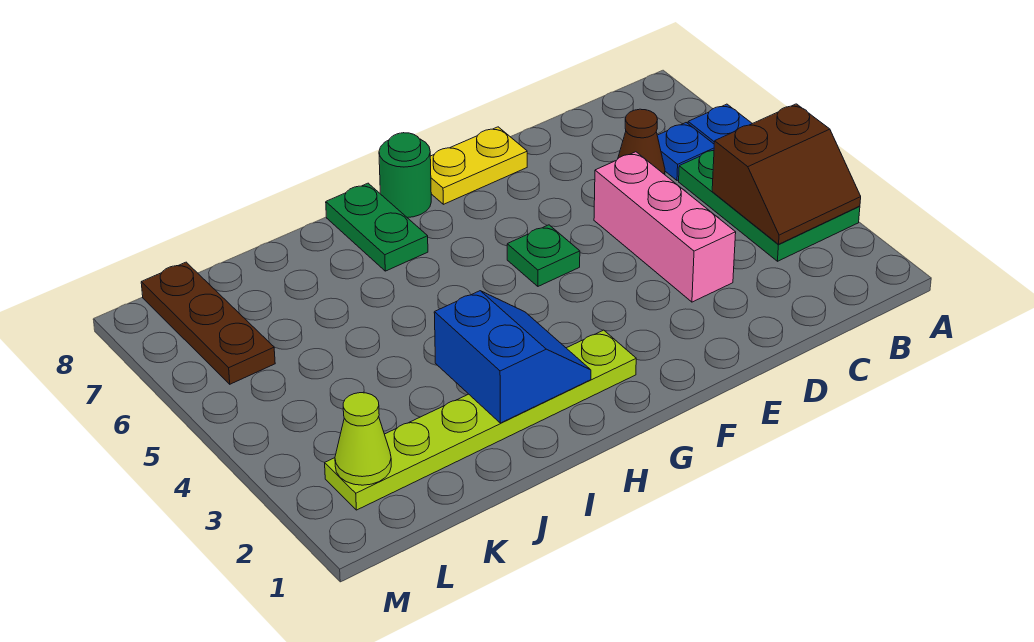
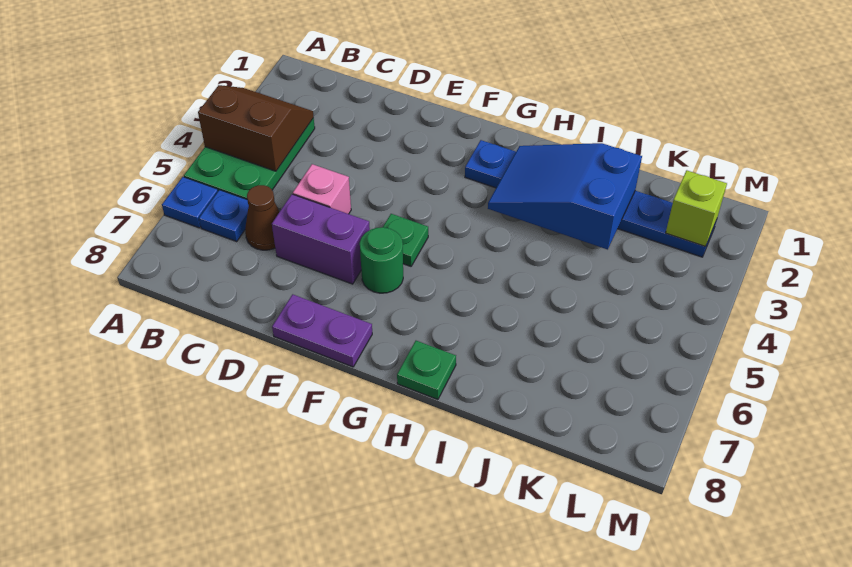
pink 1x3 brick [594,152,736,302] -> pink 1x1 brick [293,164,351,214]
none -> purple 1x2 brick [272,194,370,284]
yellow 1x2 plate [430,127,527,204] -> purple 1x2 plate [272,294,372,367]
lime 1x6 plate [325,330,636,510] -> blue 1x6 plate [465,140,716,257]
green 1x1 round brick [379,133,431,218] -> green 1x1 round brick moved to [360,227,403,293]
blue 2x2 slope [434,291,591,423] -> blue 2x3 slope [488,143,642,250]
green 1x2 plate [326,183,428,271] -> green 1x1 plate [397,341,456,400]
lime 1x1 cone [335,393,391,485] -> lime 1x1 brick [666,170,727,246]
brown 1x3 plate [141,262,275,384] -> none

